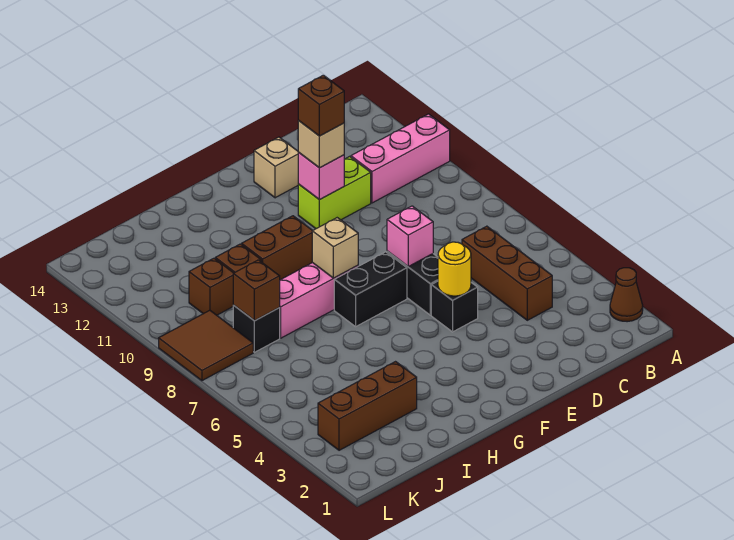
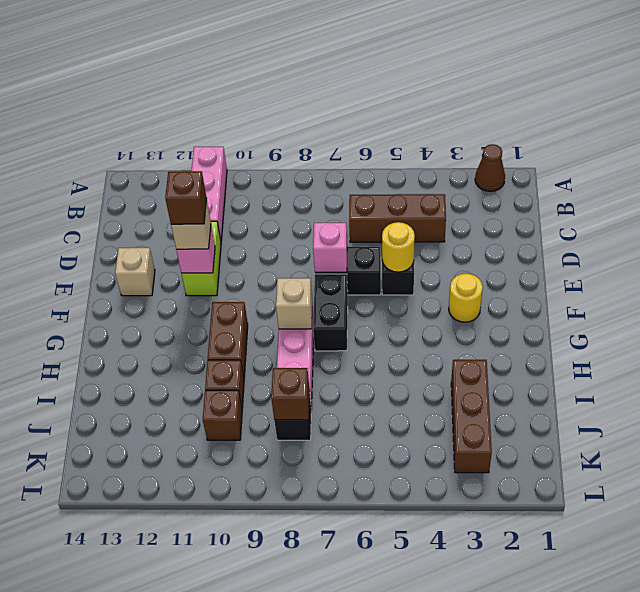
none -> yellow 1x1 round brick [449,273,483,322]
brown 2x2 tile [159,310,253,381] -> none

